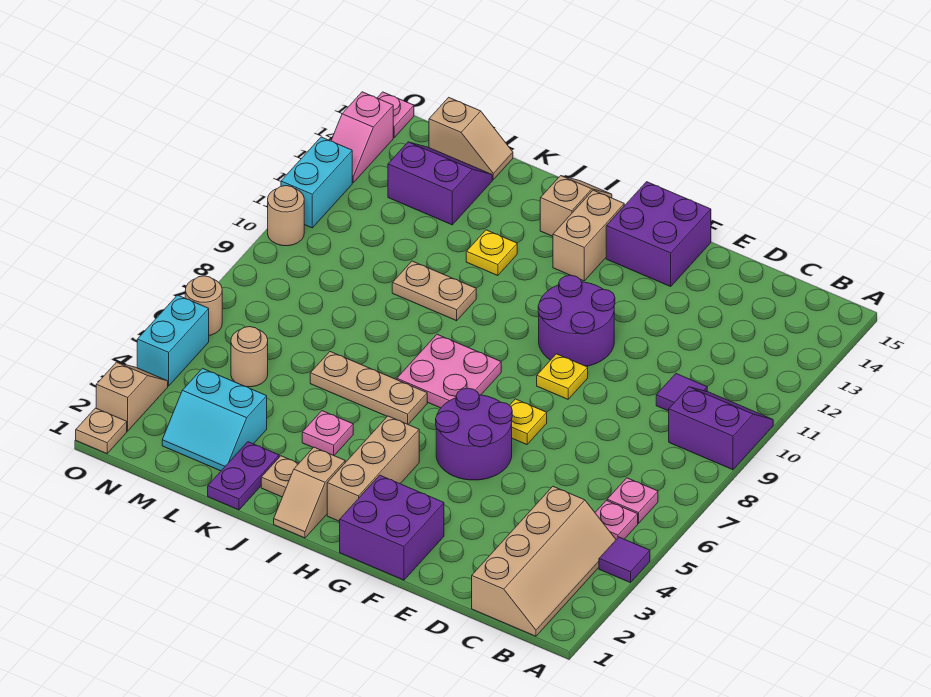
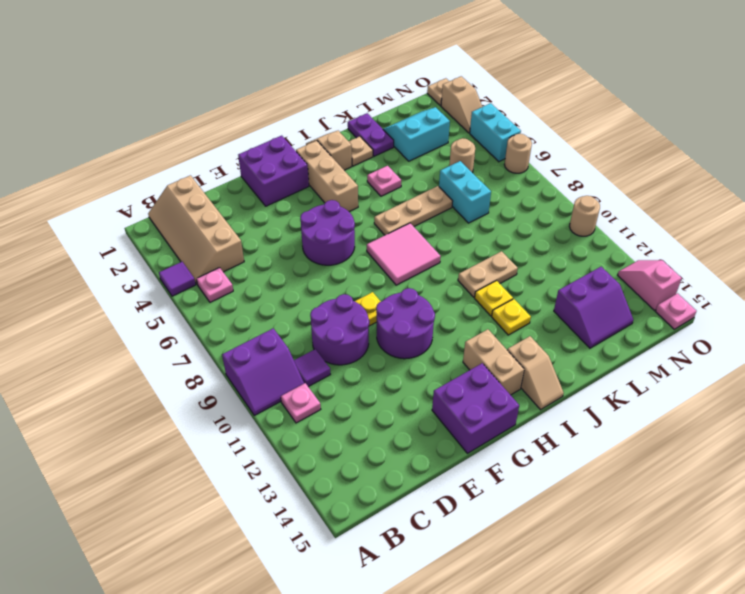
pink 1x1 plate [607,478,658,523] -> pink 1x1 plate moved to [281,383,321,423]
none -> purple 2x2 round brick [310,294,369,365]
yellow 1x1 plate [510,399,547,445] -> yellow 1x1 plate moved to [475,281,513,316]
pink 2x2 plate [397,334,501,408] -> pink 2x2 tile [367,223,441,285]
tan 1x2 slope [429,97,513,179] -> none
cyan 1x2 brick [281,137,352,228] -> cyan 1x2 brick moved to [439,161,491,223]

